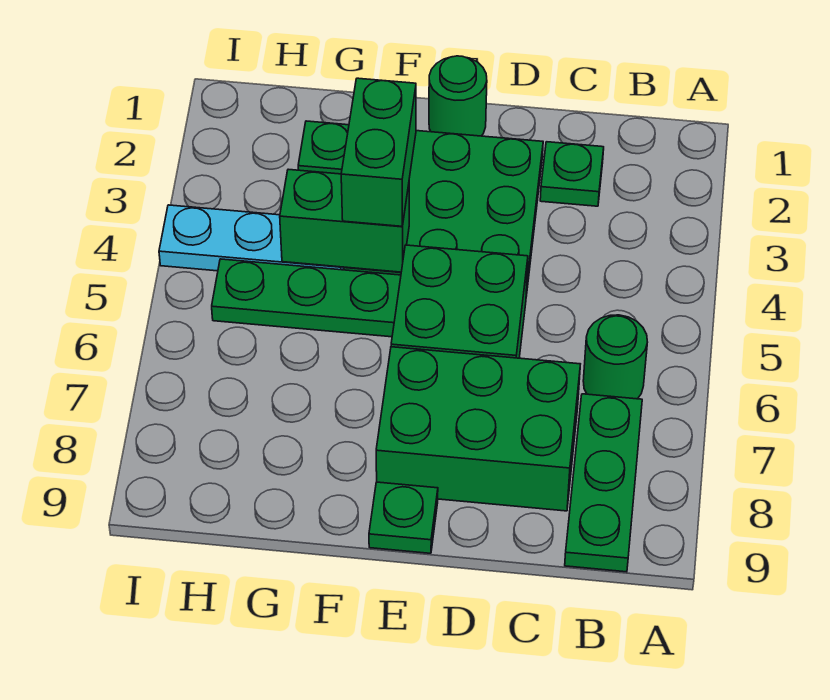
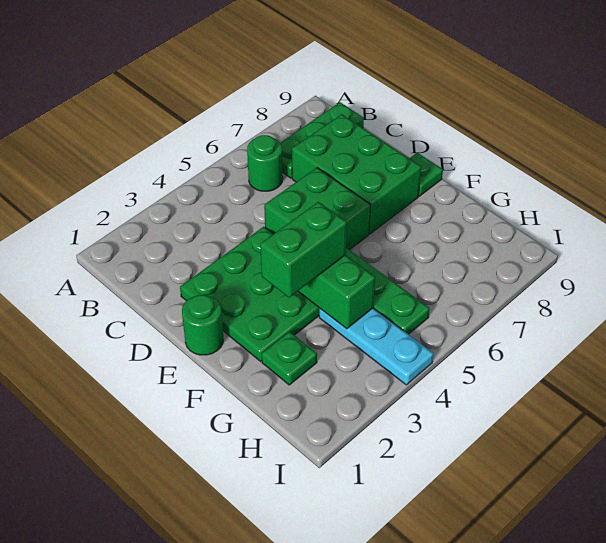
green 1x1 plate [540,142,604,206] -> none

